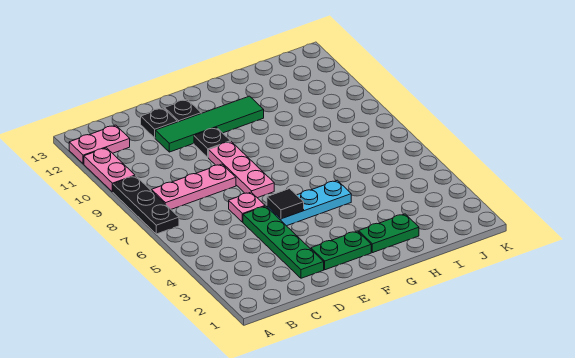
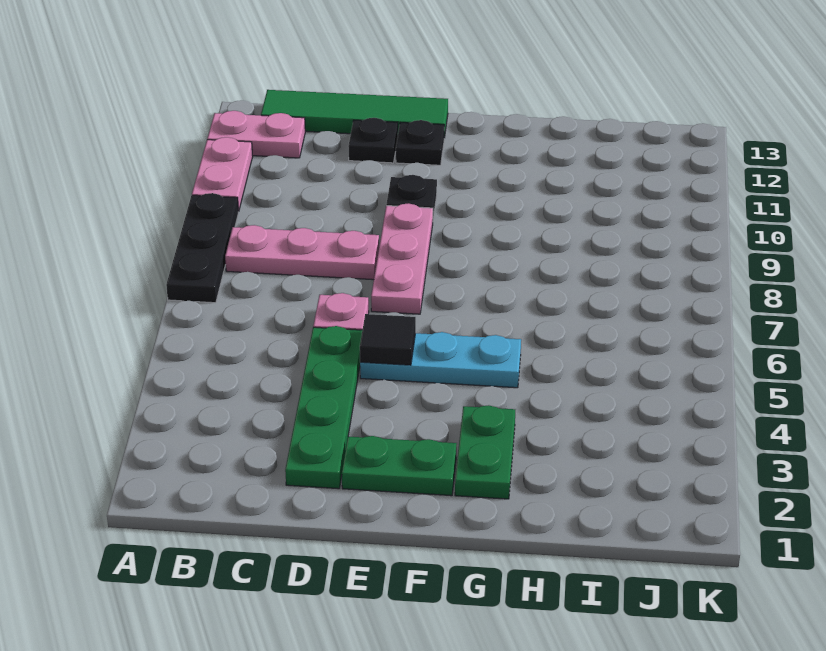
green 1x4 tile [155,96,264,152] -> green 1x4 tile moved to [261,90,448,137]
green 1x2 plate [359,214,419,253] -> green 1x2 plate turned to [455,405,515,499]

